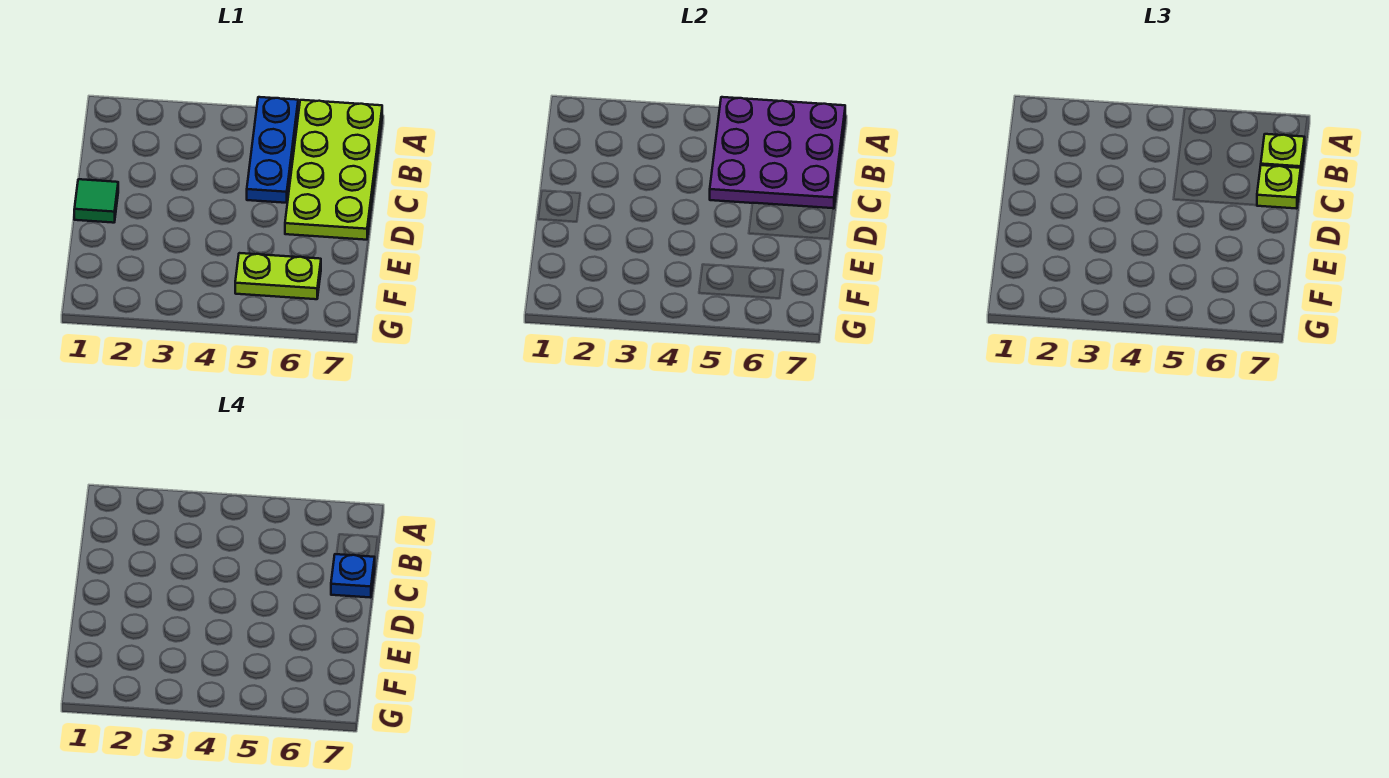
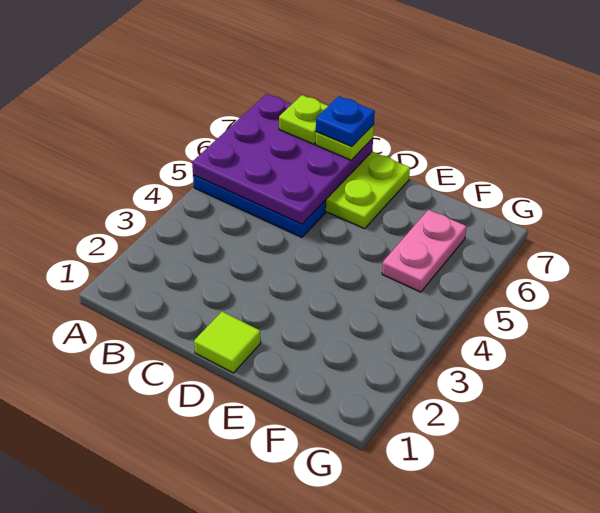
green 1x1 tile [74,179,118,223] -> lime 1x1 tile [194,312,261,373]
lime 1x2 plate [235,253,321,299] -> pink 1x2 plate [382,210,467,292]

